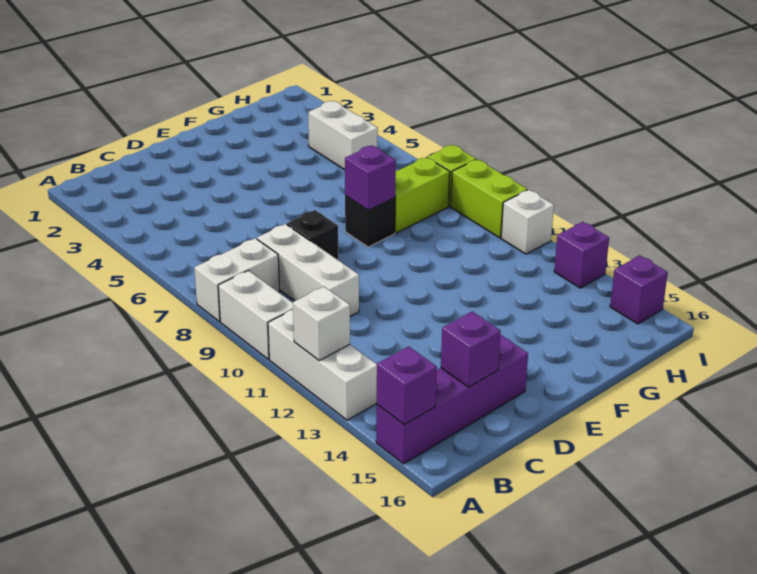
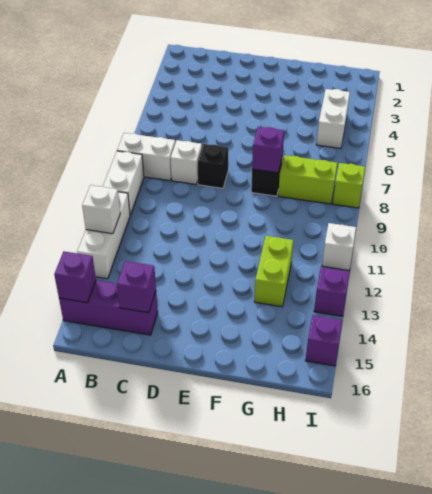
purple 1x4 brick [376,335,528,464] -> purple 1x3 brick [59,280,158,335]
white 1x3 brick [257,224,359,316] -> white 1x1 brick [171,140,202,185]
lime 1x2 brick [451,159,527,238] -> lime 1x2 brick moved to [254,236,293,307]

